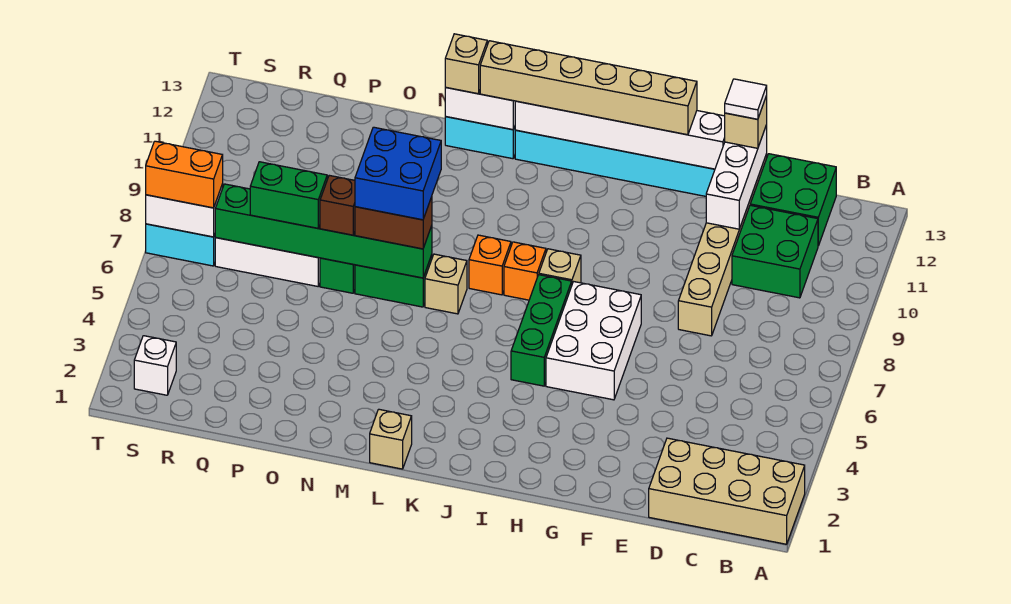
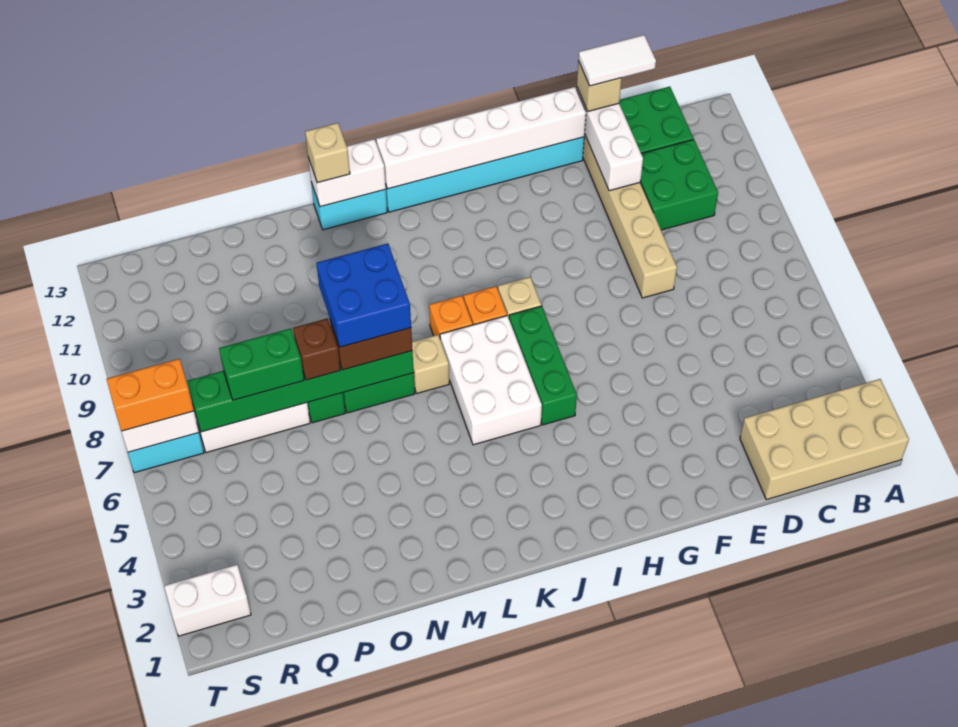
white 1x1 tile [725,79,767,119] -> white 1x2 tile [578,35,656,86]
white 2x3 brick [546,282,641,400] -> white 2x3 brick moved to [440,316,542,445]
tan 1x6 brick [480,41,697,135] -> none
tan 1x1 brick [370,409,412,469] -> none
white 1x1 brick [134,336,176,395] -> white 1x2 brick [164,565,251,636]

